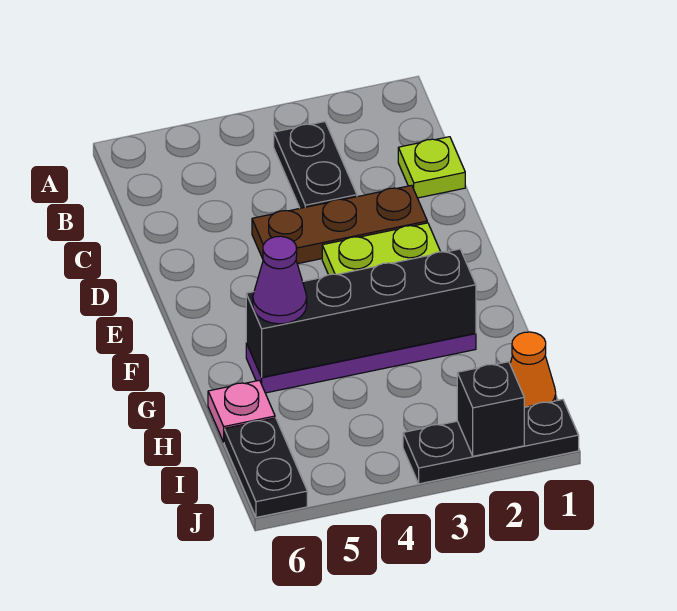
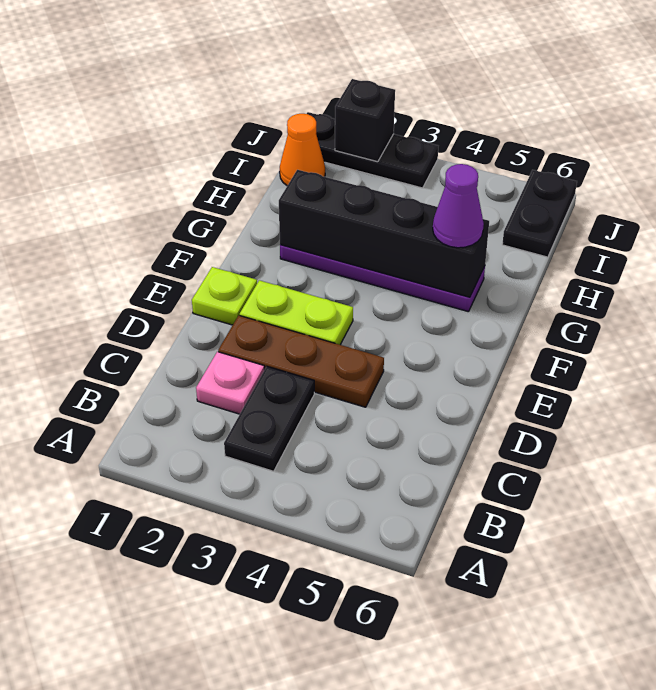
lime 1x1 plate [398,137,465,198] -> lime 1x1 plate moved to [192,267,257,325]
pink 1x1 plate [208,380,275,442] -> pink 1x1 plate moved to [196,352,264,414]

